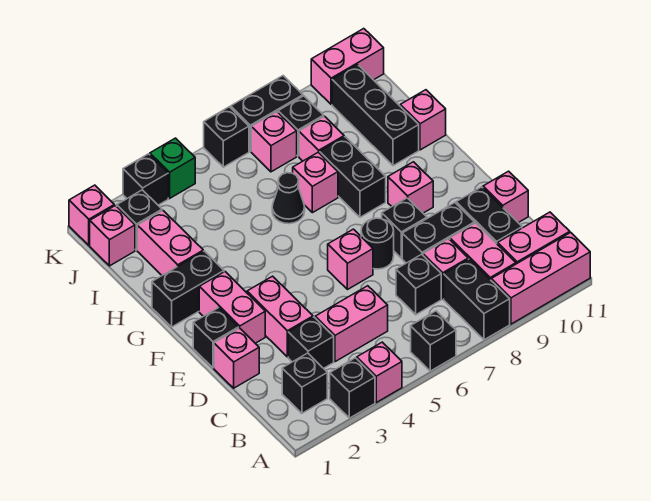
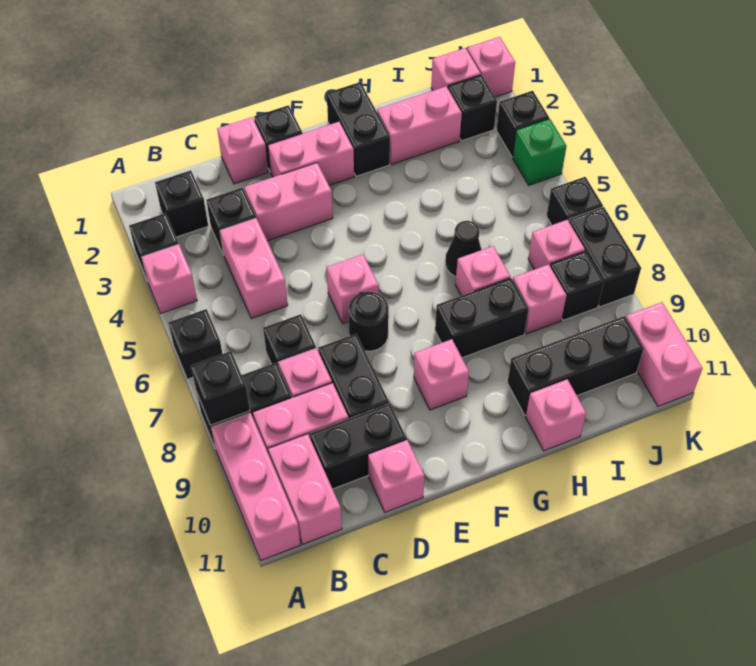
black 1x1 brick [382,198,427,258] -> black 1x1 brick moved to [191,351,250,425]

